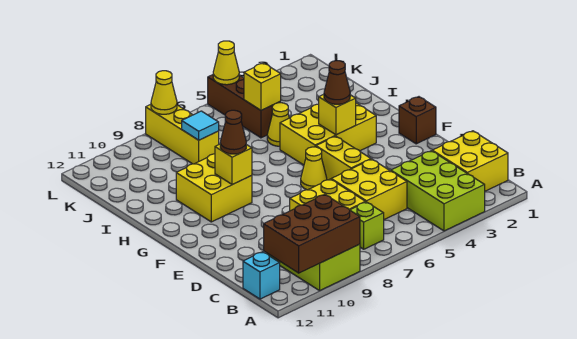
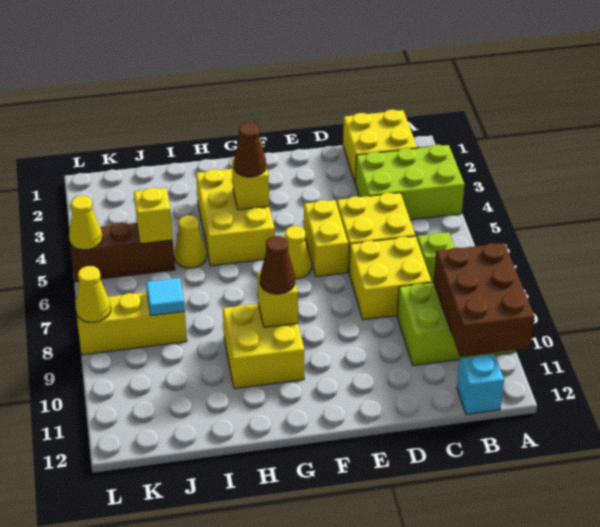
yellow 1x2 brick [316,136,371,180] -> yellow 1x2 brick turned to [304,200,348,277]
brown 1x1 brick [399,97,436,144] -> none

